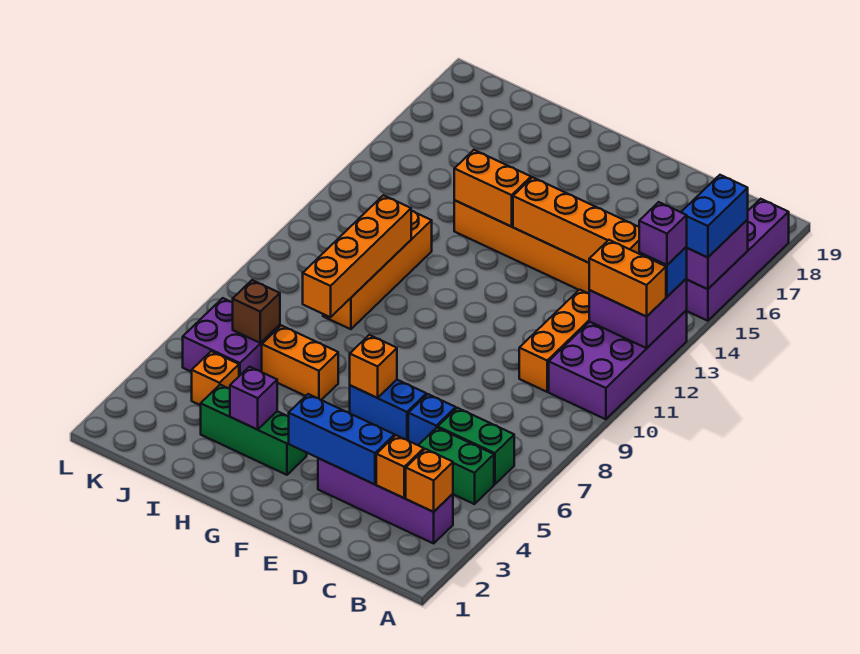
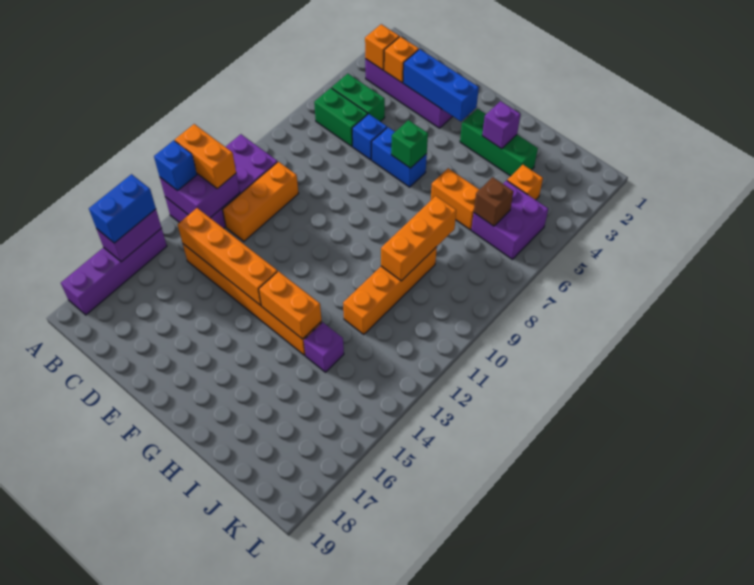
purple 1x1 brick [639,202,687,265] -> purple 1x1 brick moved to [304,322,344,372]
orange 1x1 brick [350,335,397,398] -> green 1x1 brick [391,120,428,168]
orange 1x4 brick [303,195,411,317] -> orange 1x3 brick [381,196,456,281]

